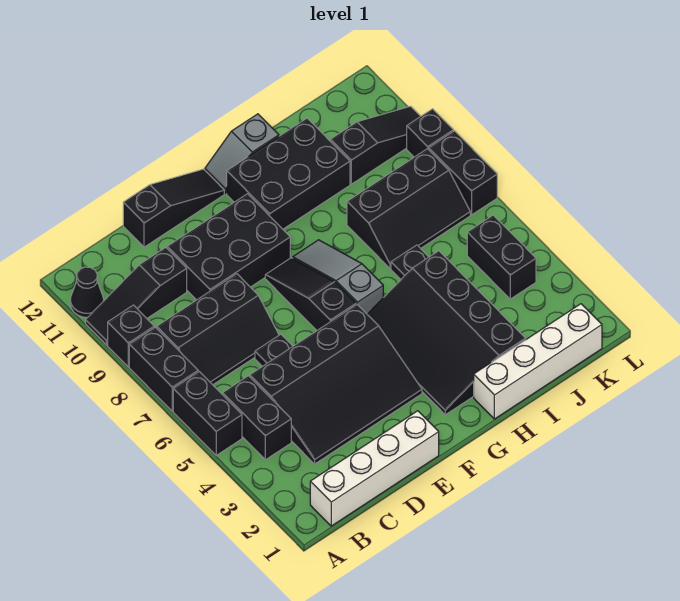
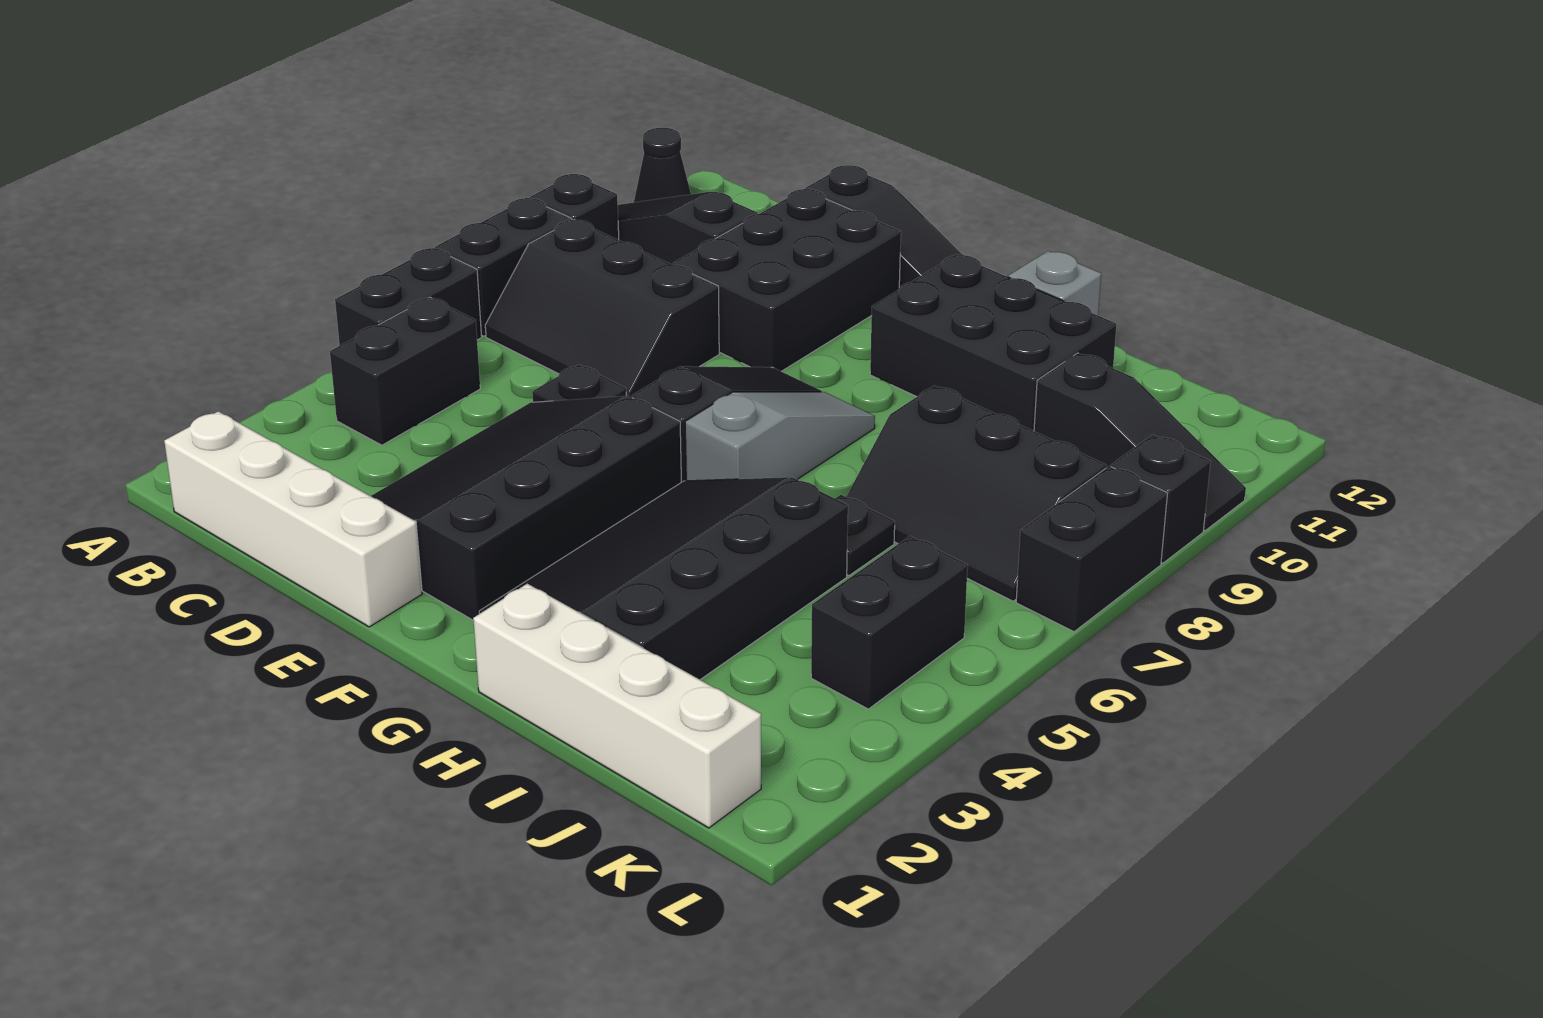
black 3x4 slope [250,305,422,464] -> black 3x4 slope turned to [371,396,681,620]
black 2x3 brick [167,194,290,300] -> black 2x3 brick turned to [673,189,901,371]

